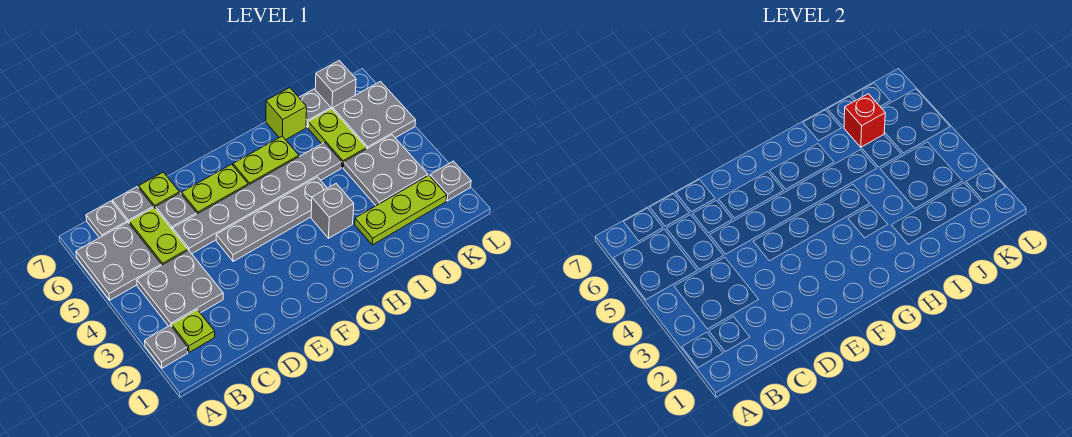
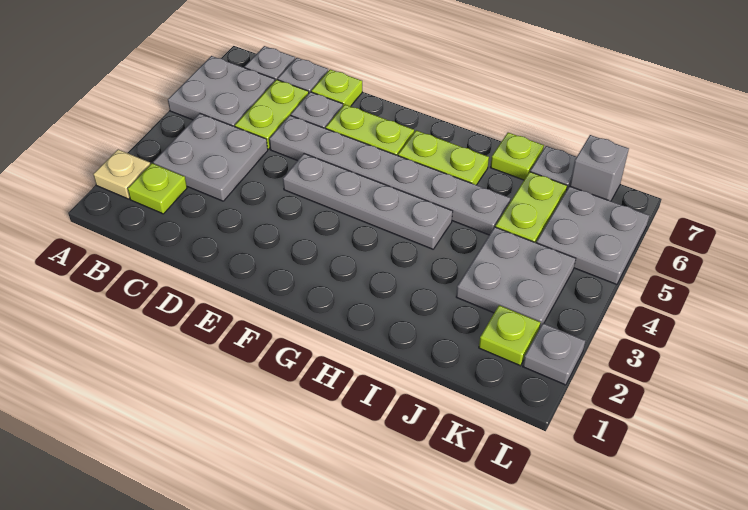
grey 1x1 plate [145,325,188,368] -> tan 1x1 plate [93,149,150,199]
grey 1x1 brick [311,184,354,238] -> none
lime 1x3 plate [355,175,447,245] -> lime 1x1 plate [479,305,540,366]
lime 1x1 brick [266,88,307,140] -> lime 1x1 plate [490,133,544,180]
red 1x1 brick [844,94,885,147] -> none

